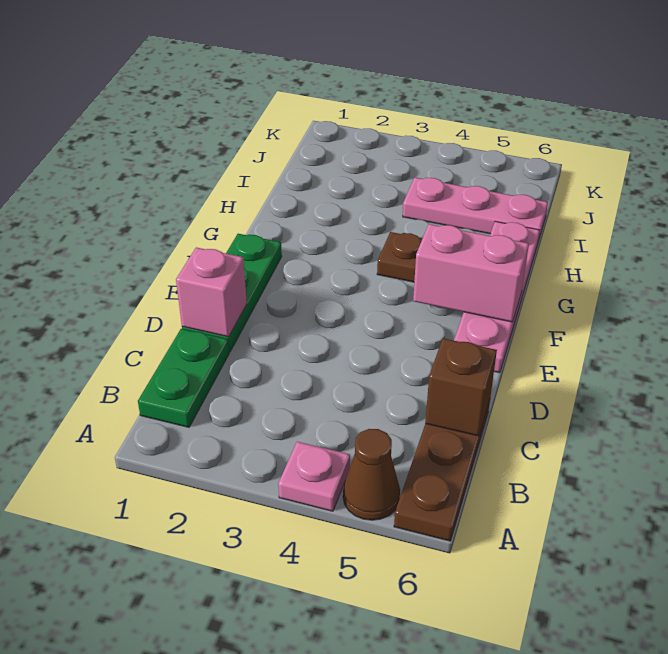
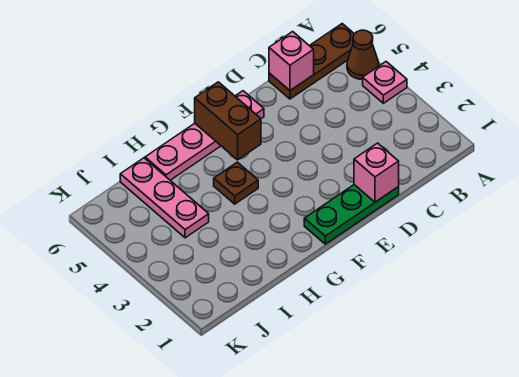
green 1x2 plate [138,329,229,427] -> none
brown 1x1 brick [425,338,497,436] -> pink 1x1 brick [269,32,314,90]
pink 1x2 brick [413,224,529,322] -> brown 1x2 brick [195,82,261,160]

